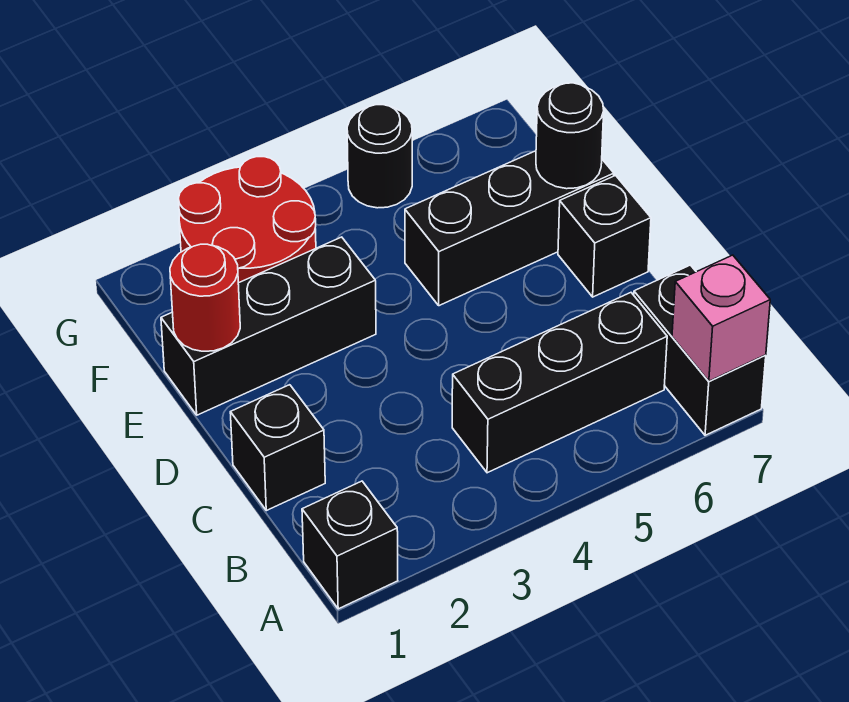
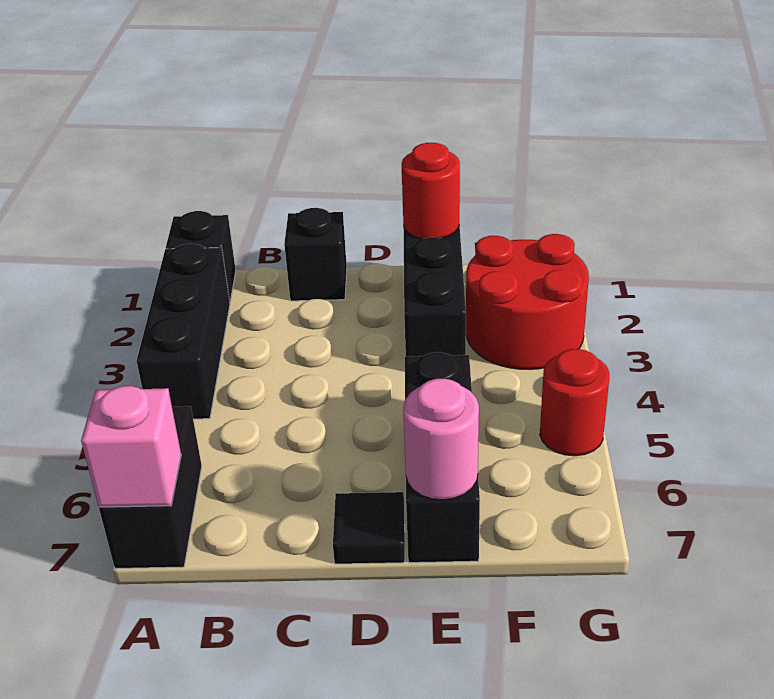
black 1x2 brick [634,265,766,435] -> black 1x2 brick turned to [99,406,202,569]
black 1x3 brick [452,293,667,473] -> black 1x3 brick moved to [137,244,230,419]
black 1x1 brick [558,176,651,297] -> black 1x1 tile [333,492,405,564]
black 1x1 round brick [536,83,604,189] -> pink 1x1 round brick [403,379,479,500]
black 1x1 round brick [347,105,412,208] -> red 1x1 round brick [540,349,609,456]

